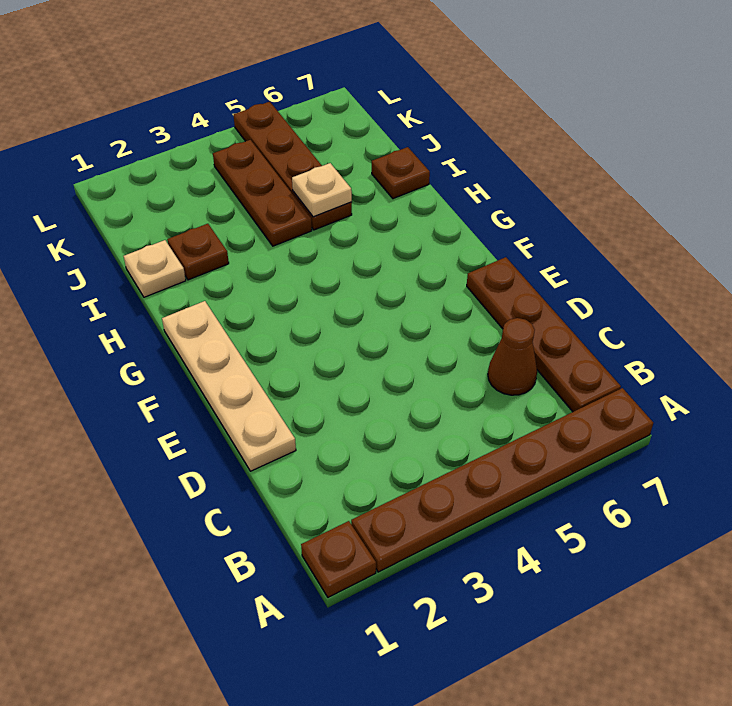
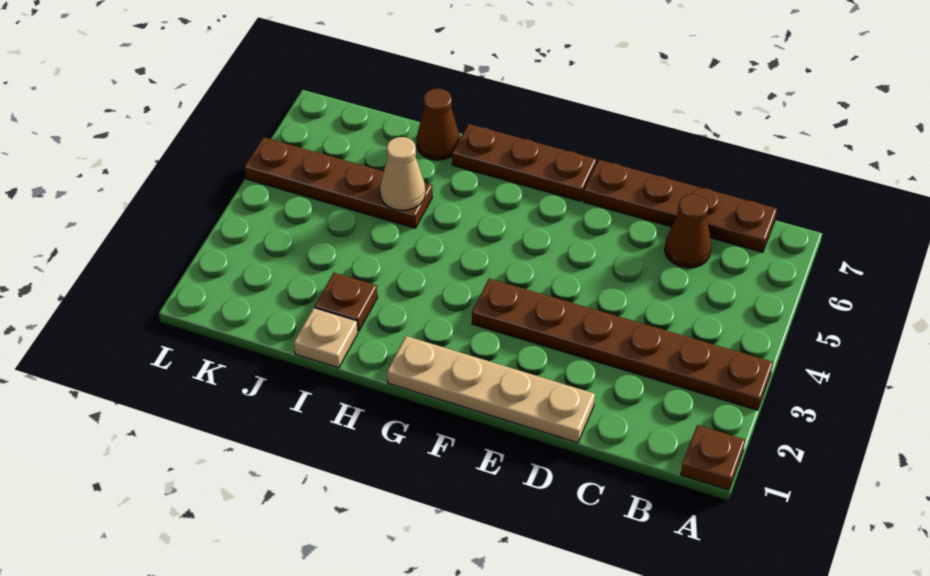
brown 1x6 plate [351,388,653,572] -> brown 1x6 plate turned to [472,278,773,410]
brown 1x3 plate [213,140,312,246] -> brown 1x3 plate moved to [452,124,596,201]
tan 1x1 plate [292,163,352,217] -> tan 1x1 cone [380,137,425,211]
brown 1x1 plate [372,147,430,199] -> brown 1x1 cone [416,89,460,160]

